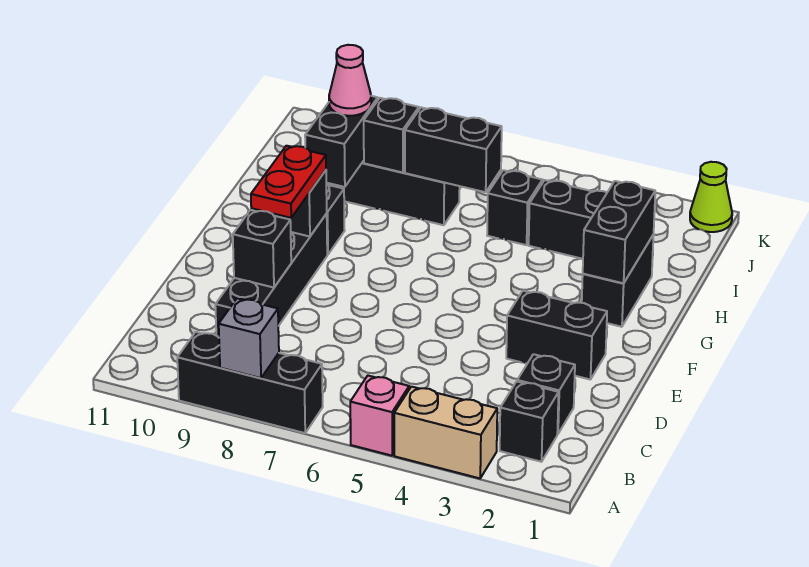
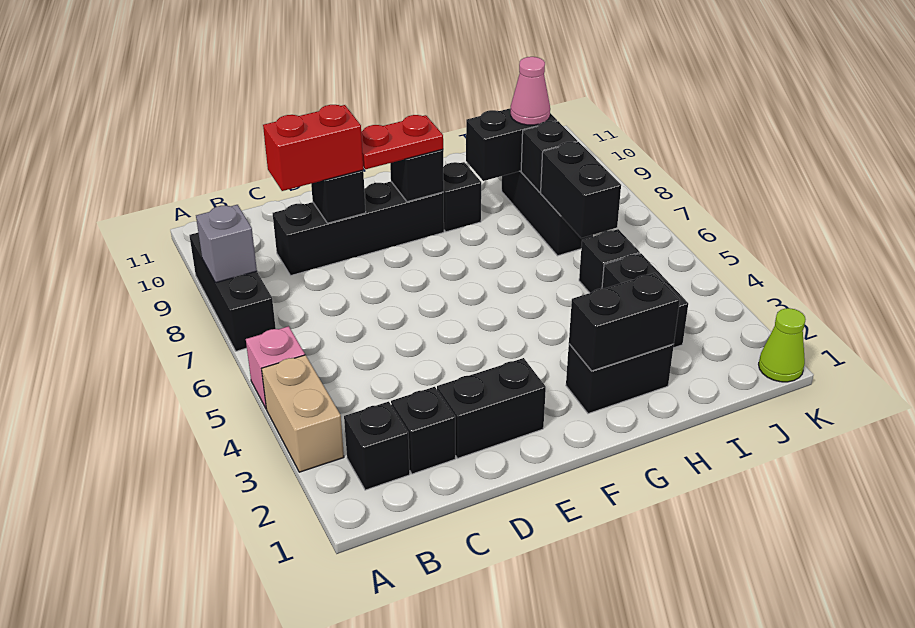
none -> red 1x2 brick [263,105,363,191]
black 1x2 brick [506,291,607,380] -> black 1x2 brick turned to [437,358,546,458]

